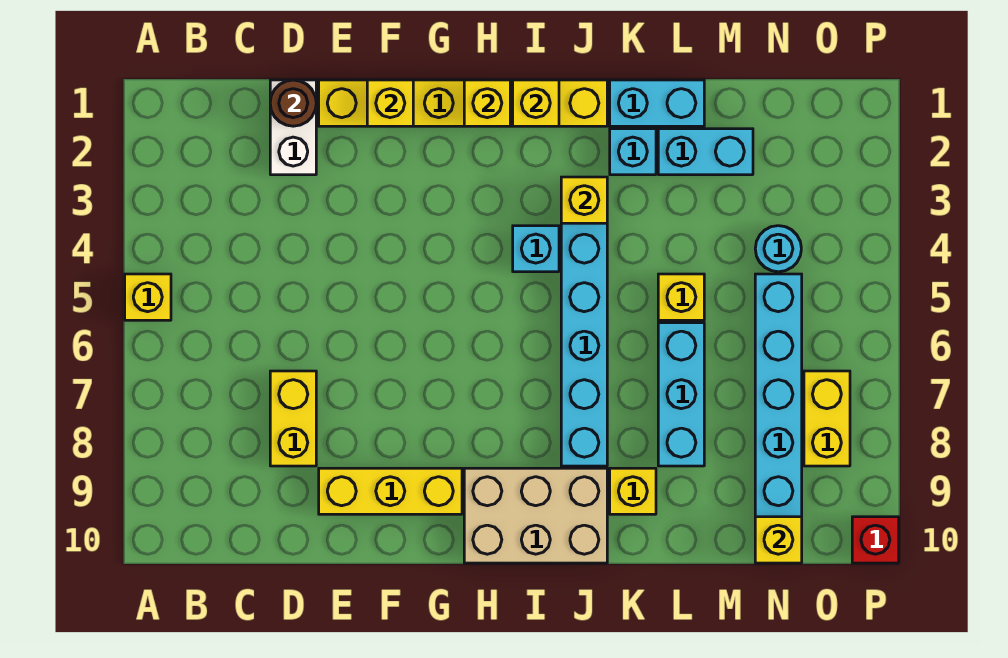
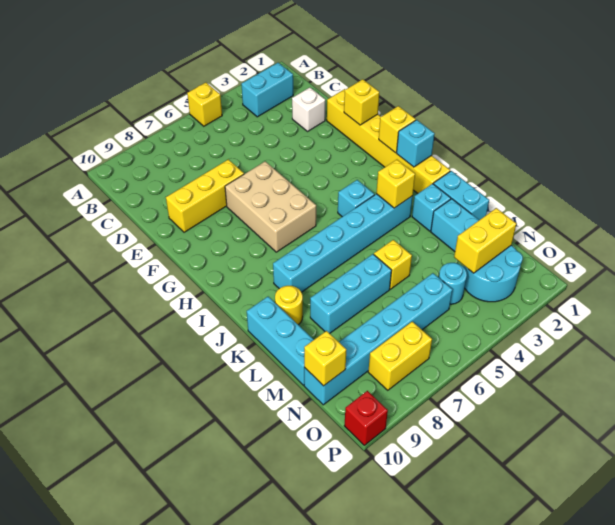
none -> cyan 1x2 brick [241,63,293,117]
white 1x2 brick [270,80,316,175] -> white 1x1 brick [292,88,325,131]
brown 1x1 round brick [270,80,316,126] -> none
yellow 1x2 brick [270,371,316,466] -> yellow 1x2 brick moved to [454,208,516,273]
yellow 1x3 brick [319,468,462,514] -> yellow 1x3 brick turned to [166,159,244,232]
tan 2x3 brick [464,468,607,563] -> tan 2x3 brick moved to [225,161,316,252]
yellow 1x1 brick [513,80,559,126] -> cyan 1x1 brick [397,120,435,167]
yellow 1x1 brick [610,468,656,514] -> yellow 1x1 round brick [275,286,303,325]
none -> cyan 1x3 brick [247,297,314,385]
none -> cyan 2x2 round brick [464,245,523,302]

